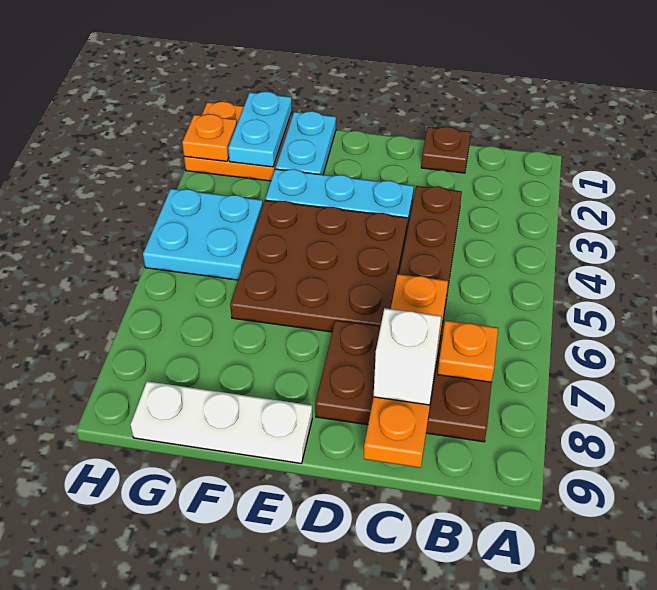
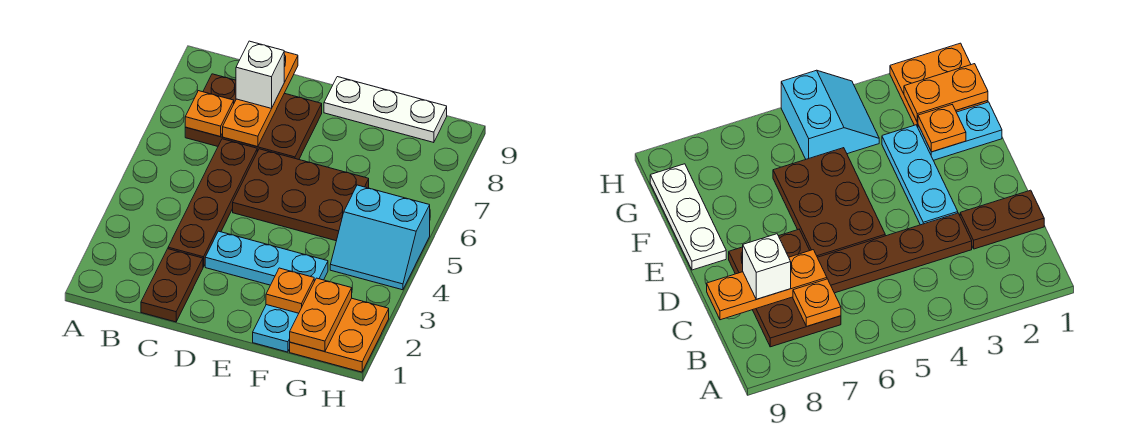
brown 1x1 plate [421,127,471,173] -> brown 1x2 plate [141,249,203,322]
orange 1x4 plate [364,274,448,468] -> orange 1x3 plate [223,52,298,147]
brown 3x3 plate [230,200,408,332] -> brown 2x3 plate [233,149,369,241]
cyan 1x2 plate [228,92,292,167] -> orange 1x2 plate [290,278,352,352]
cyan 2x2 plate [143,189,263,280] -> cyan 2x2 slope [330,185,430,290]
orange 1x1 plate [182,114,237,161] -> orange 1x1 plate moved to [266,268,314,313]

